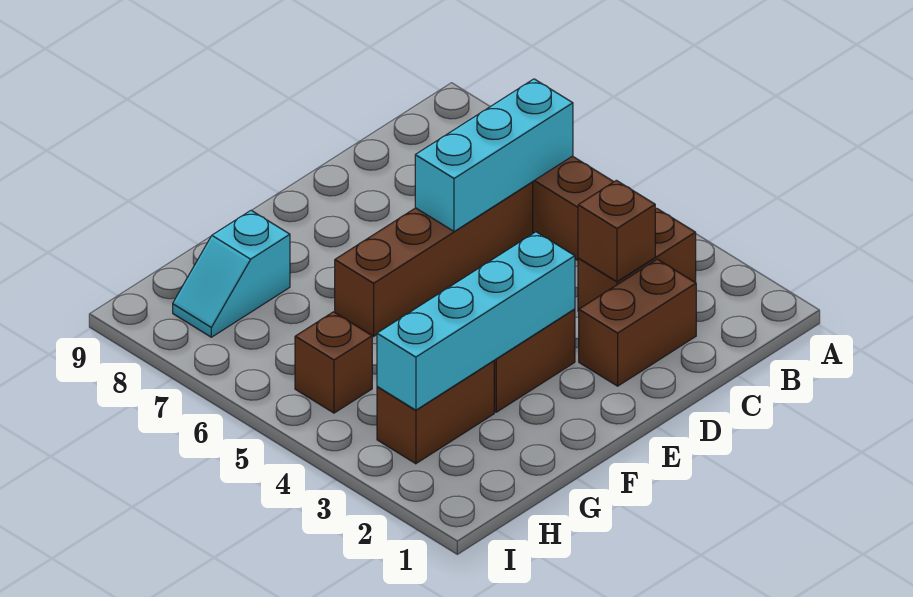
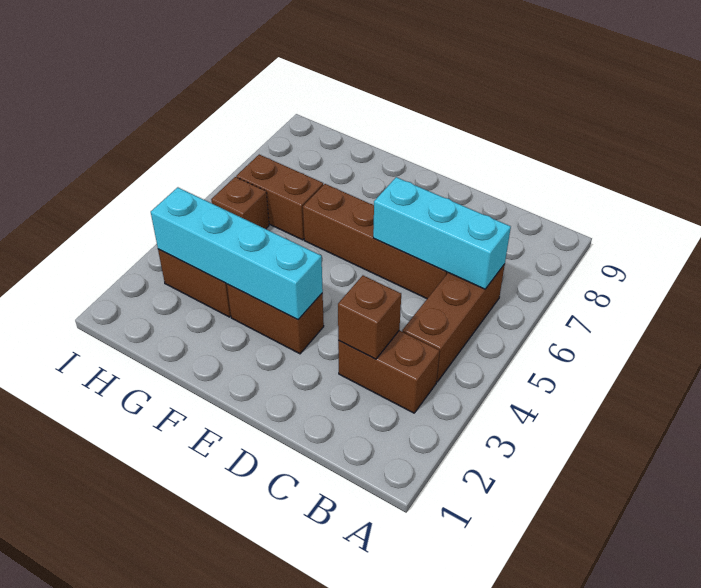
brown 1x2 brick [579,259,696,386] -> brown 1x2 brick moved to [236,155,323,240]
cyan 1x2 slope [173,210,290,337] -> none

